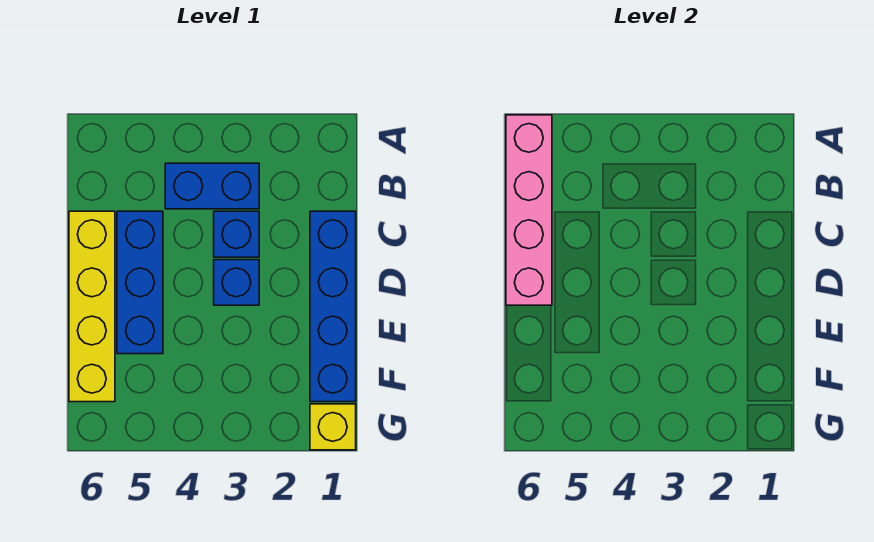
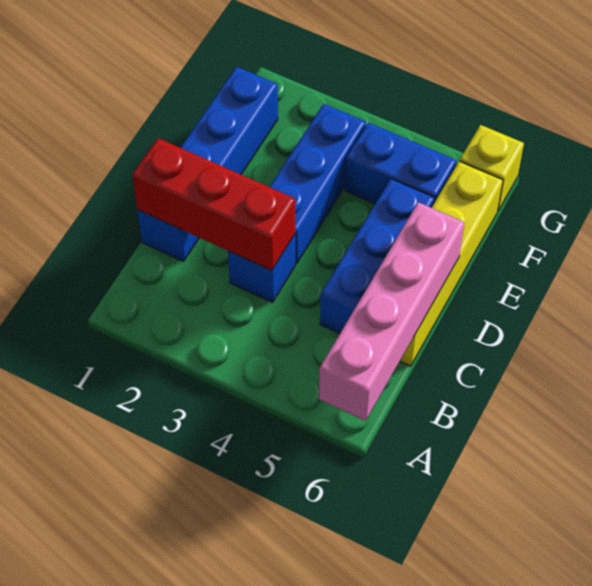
blue 1x2 brick [165,163,259,209] -> blue 1x2 brick moved to [345,123,457,204]
none -> red 1x3 brick [132,138,295,271]
blue 1x1 brick [214,260,259,305] -> blue 1x3 brick [270,104,366,264]
yellow 1x1 brick [310,404,356,450] -> yellow 1x1 brick moved to [460,125,524,211]

